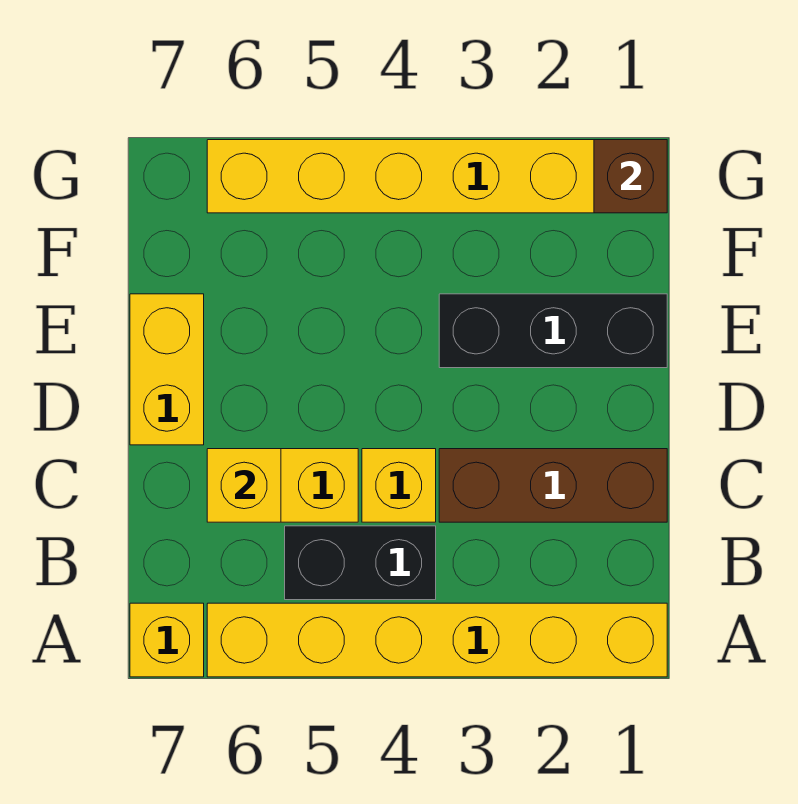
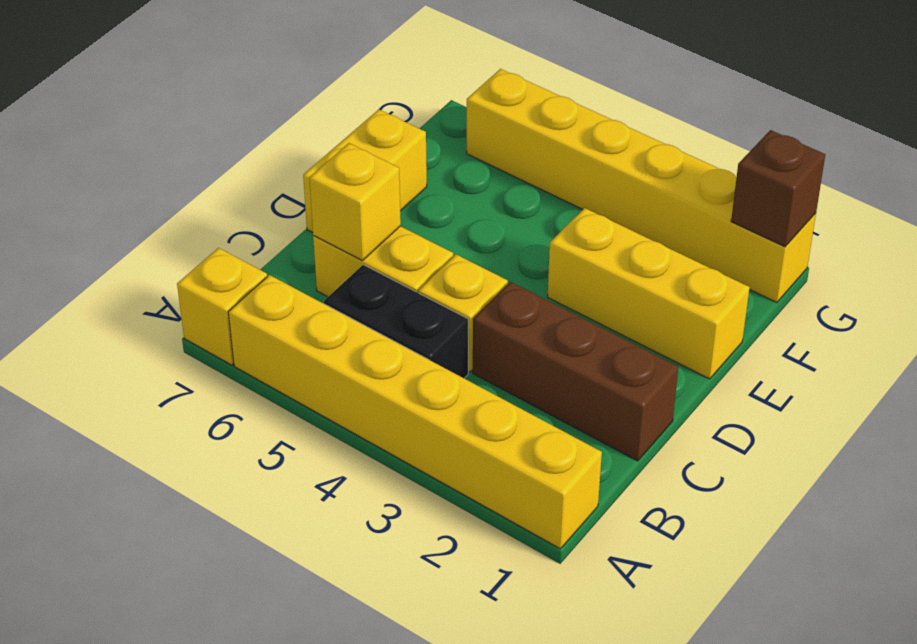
black 1x3 brick [439,294,667,368] -> yellow 1x3 brick [548,208,750,379]

